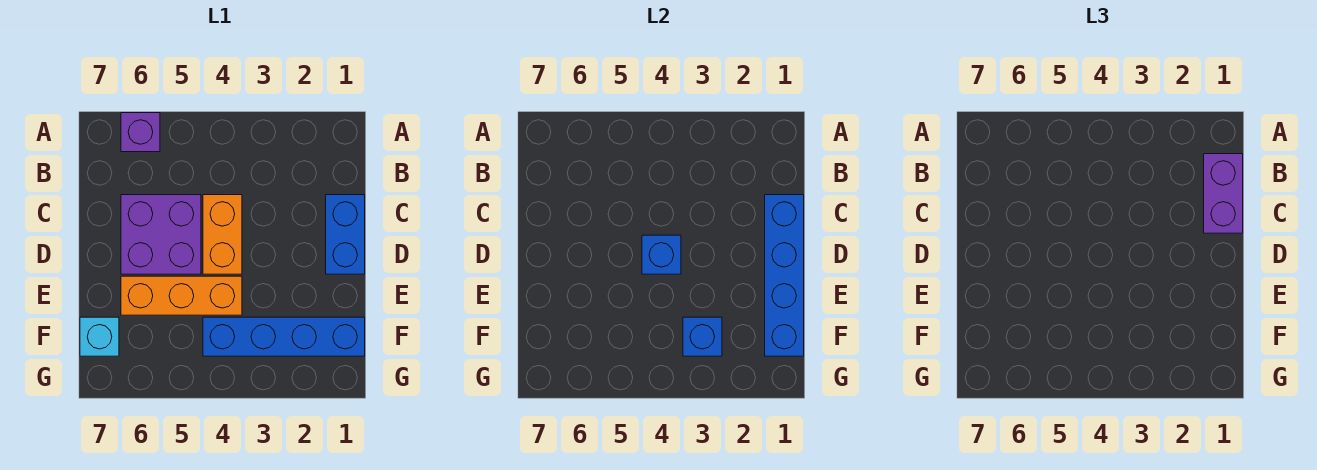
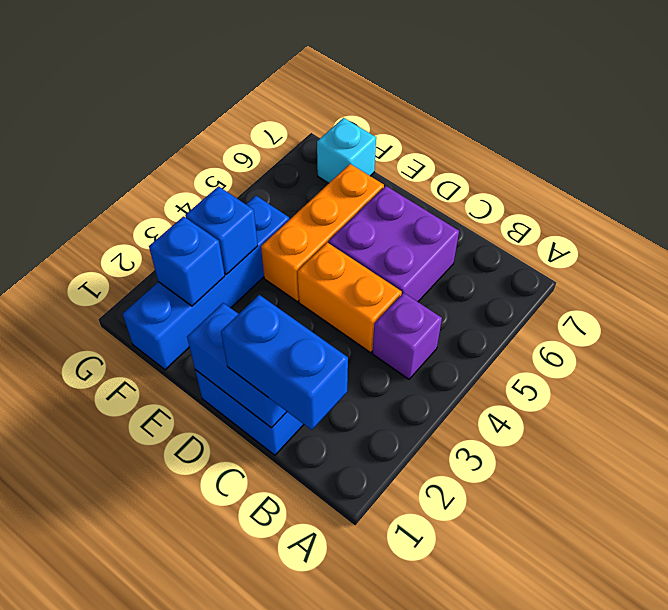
purple 1x1 brick [121,113,160,152] -> purple 1x1 brick moved to [372,293,442,379]
purple 1x2 brick [1204,154,1243,233] -> blue 1x2 brick [221,295,348,430]
blue 1x4 brick [765,195,804,356] -> blue 1x2 brick [187,303,287,428]
blue 1x1 brick [642,235,681,274] -> blue 1x1 brick moved to [149,216,225,306]

